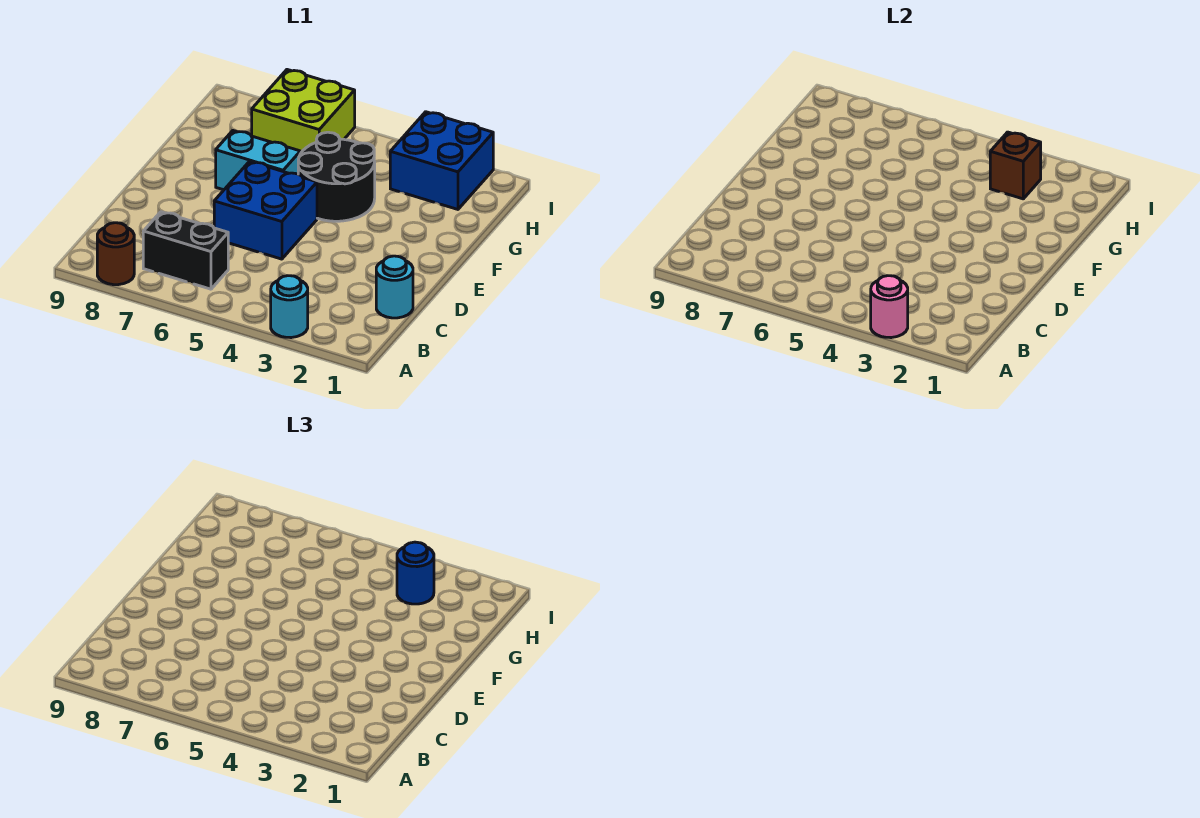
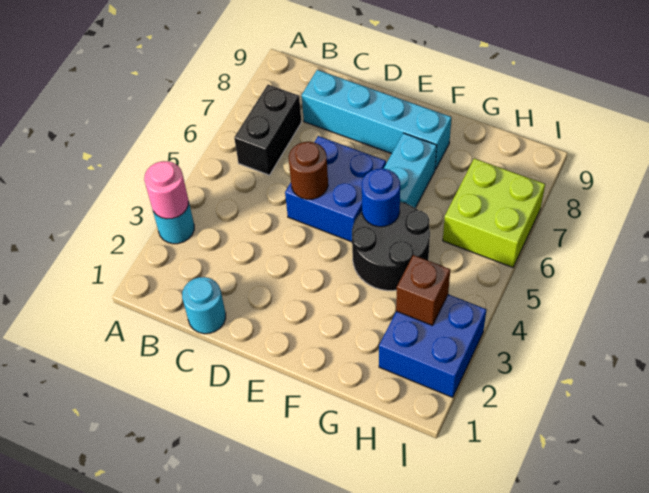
brown 1x1 round brick [97,223,134,285] -> brown 1x1 round brick moved to [289,142,328,199]
none -> cyan 1x4 brick [302,70,451,170]
blue 1x1 round brick [397,542,434,604] -> blue 1x1 round brick moved to [362,168,400,227]

